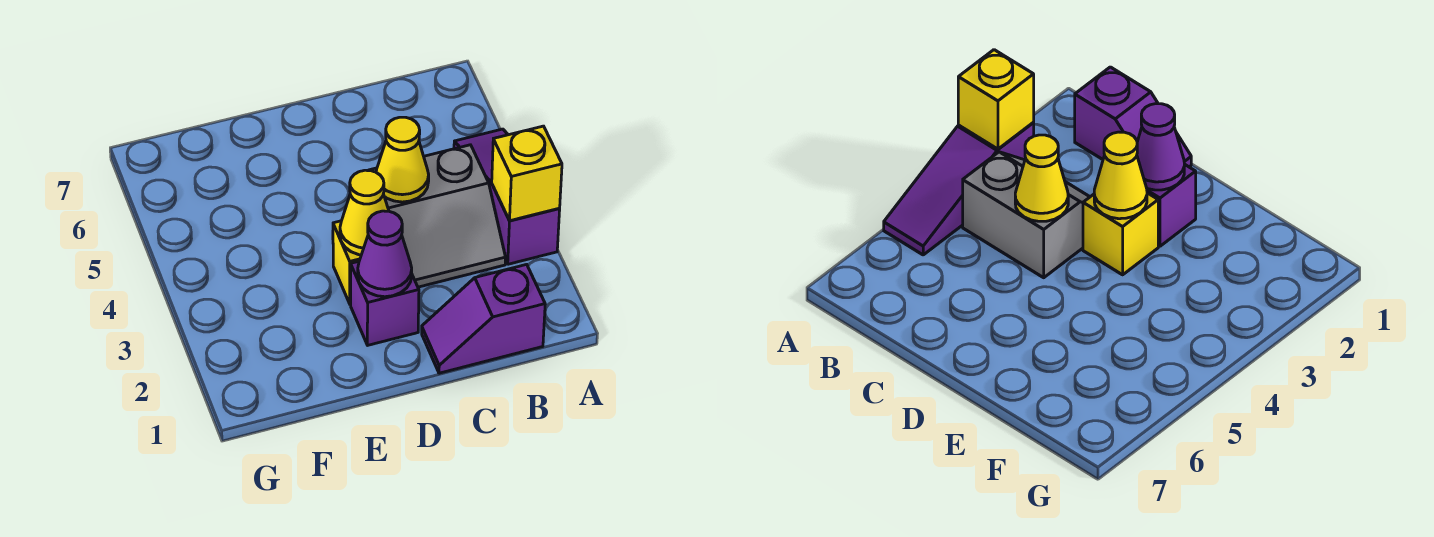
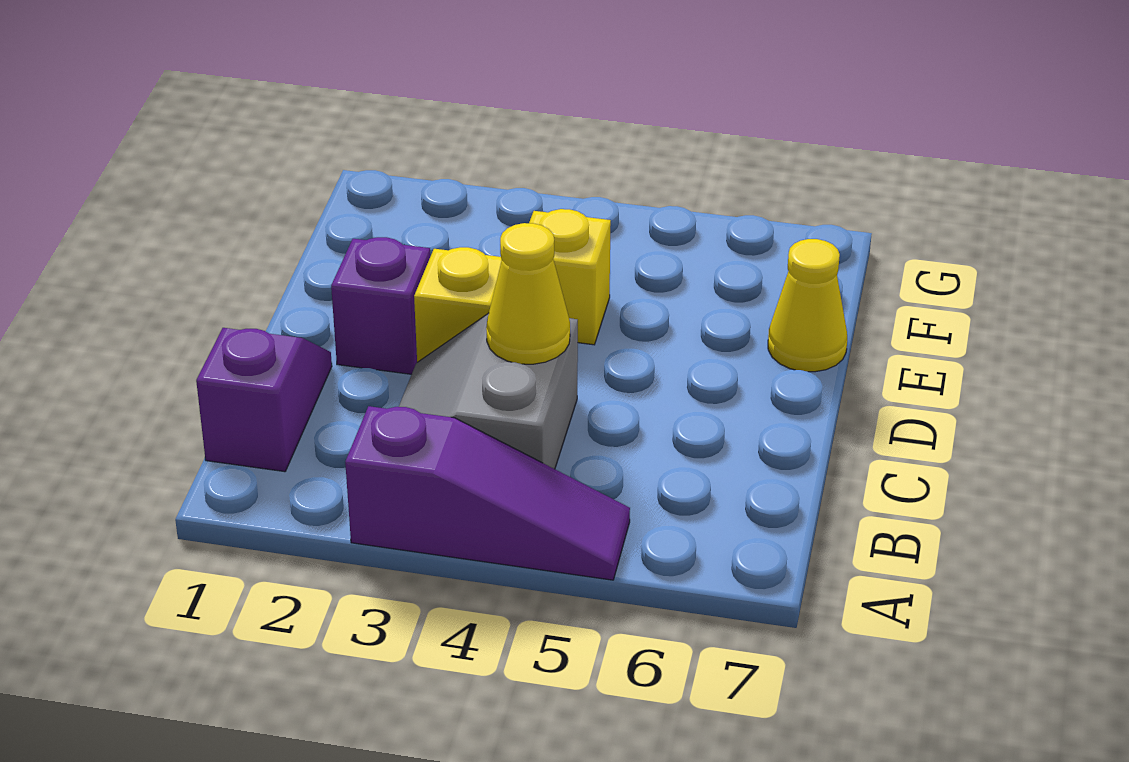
yellow 1x1 brick [491,126,562,221] -> yellow 1x1 brick moved to [529,209,611,345]
purple 1x1 cone [358,211,412,297] -> none
yellow 1x1 cone [340,170,389,255] -> yellow 1x1 cone moved to [768,239,847,372]

